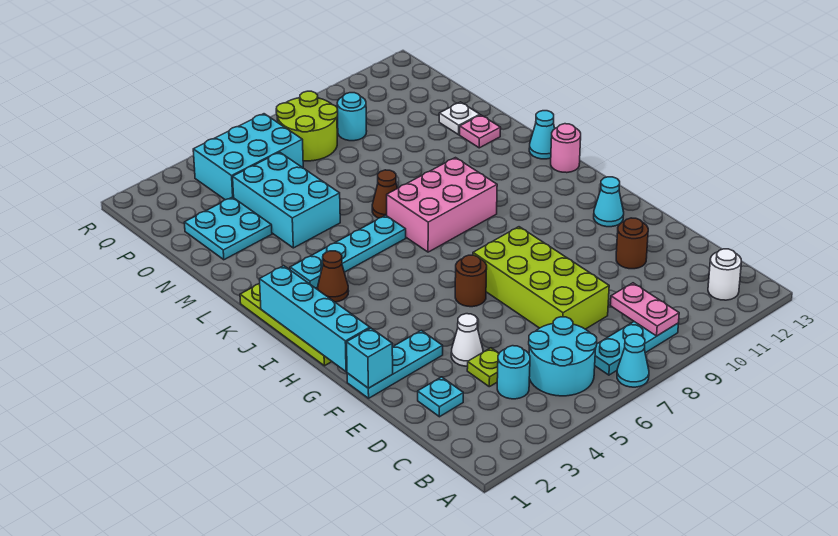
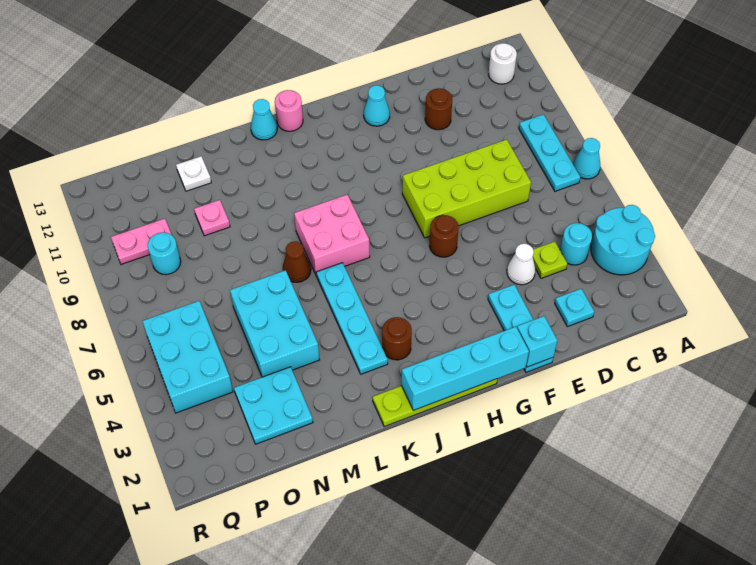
cyan 2x2 round brick [529,317,597,396] -> cyan 2x2 round brick moved to [591,205,655,275]
pink 1x2 plate [610,283,679,336] -> pink 1x2 plate moved to [111,219,172,264]
brown 1x1 cone [318,251,349,302] -> brown 1x1 round brick [382,317,412,360]
pink 2x3 brick [387,158,497,252] -> pink 2x2 brick [294,195,370,276]
cyan 2x3 brick [233,152,340,248] -> cyan 2x3 brick turned to [230,270,319,377]
pink 1x1 plate [460,115,501,148] -> pink 1x1 plate moved to [194,200,230,236]
lime 2x2 round brick [276,91,338,161] -> none

